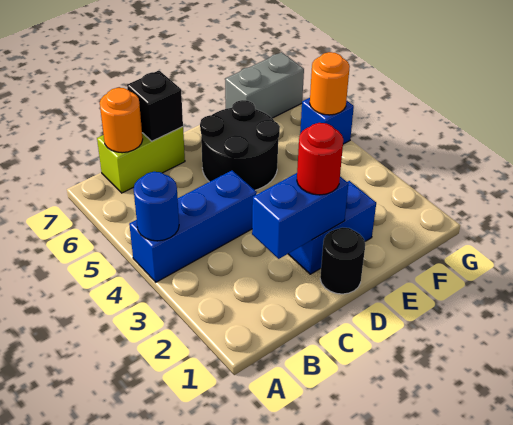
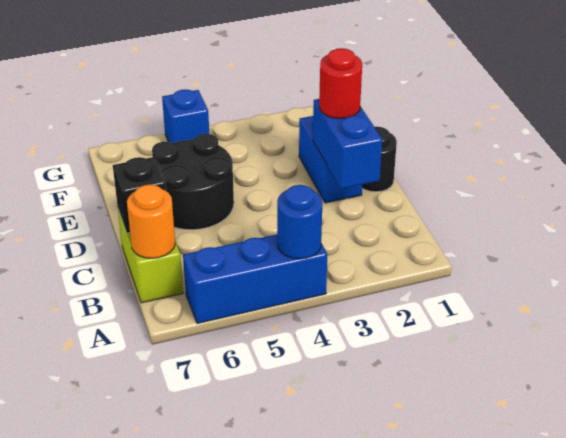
blue 1x3 brick [129,171,257,282] -> blue 1x3 brick turned to [183,234,327,324]
grey 1x2 brick [225,52,304,118] -> none
orange 1x1 round brick [310,52,350,115] -> none

